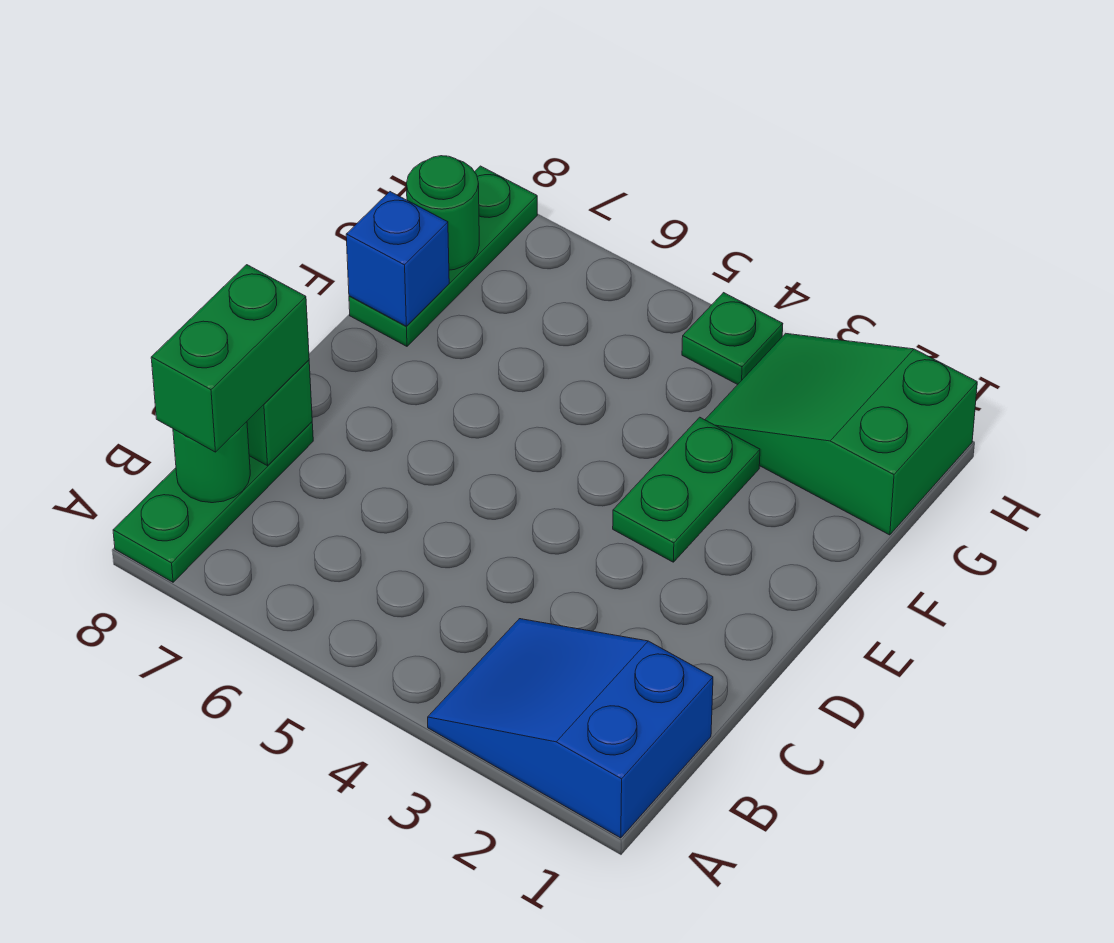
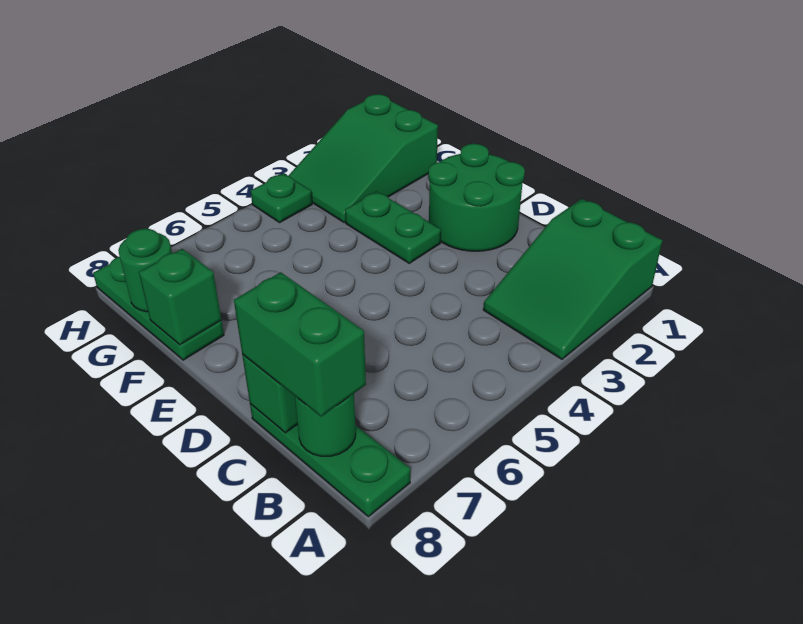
blue 2x3 slope [428,619,713,838] -> green 2x3 slope [483,199,663,359]
none -> green 2x2 round brick [428,144,525,251]
blue 1x1 brick [346,192,449,326] -> green 1x1 brick [139,249,221,345]

